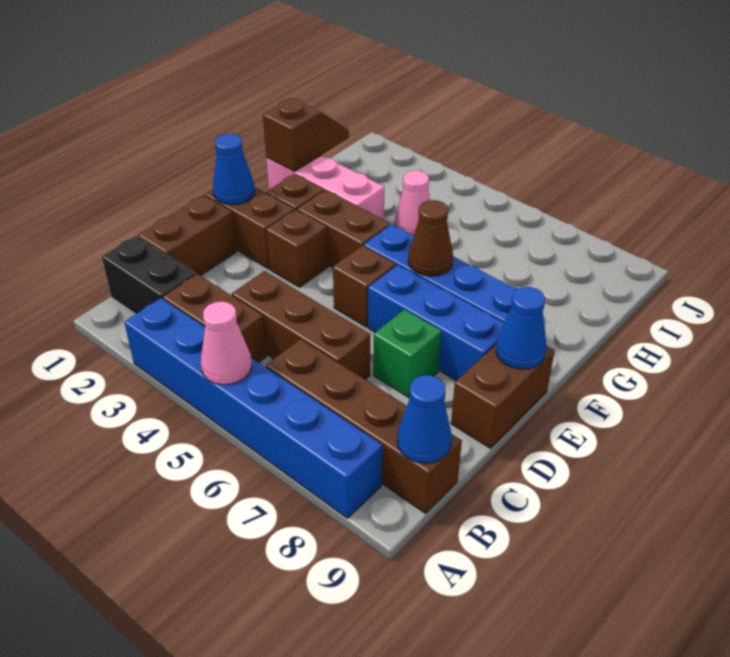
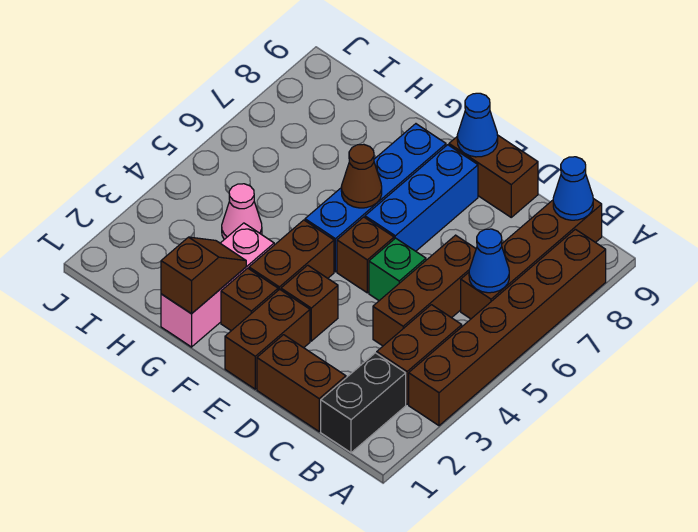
blue 1x6 brick [124,298,382,518] -> brown 1x6 brick [409,229,606,426]
pink 1x1 cone [201,302,252,385] -> none
green 1x1 brick [373,309,441,398] -> green 1x1 brick moved to [369,238,426,301]
blue 1x1 cone [213,134,255,205] -> blue 1x1 cone moved to [469,229,509,293]
brown 1x2 slope [263,98,349,172] -> brown 1x2 slope turned to [161,237,246,314]

